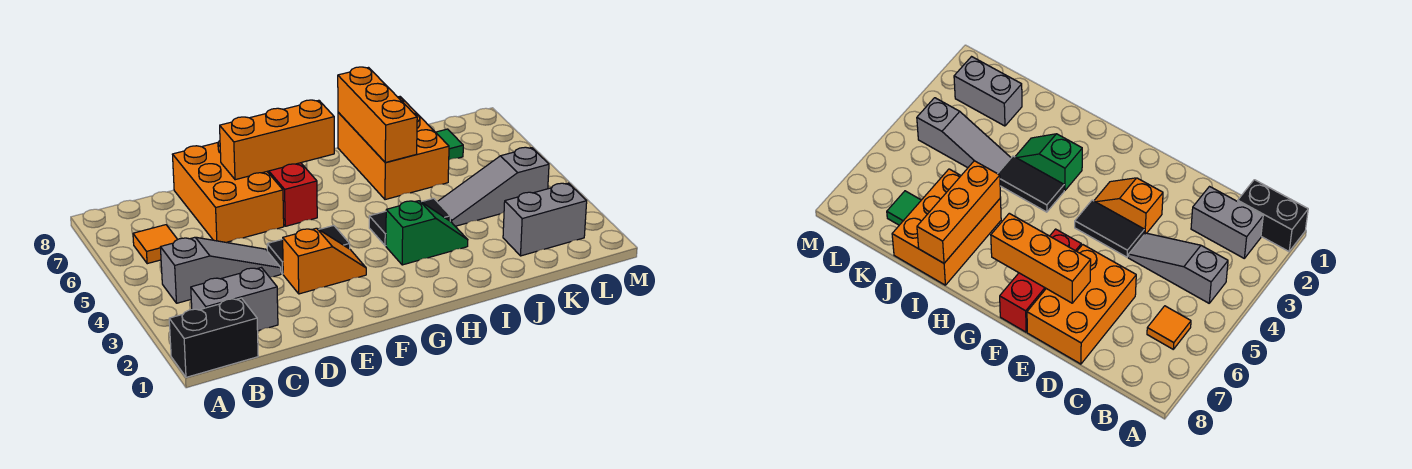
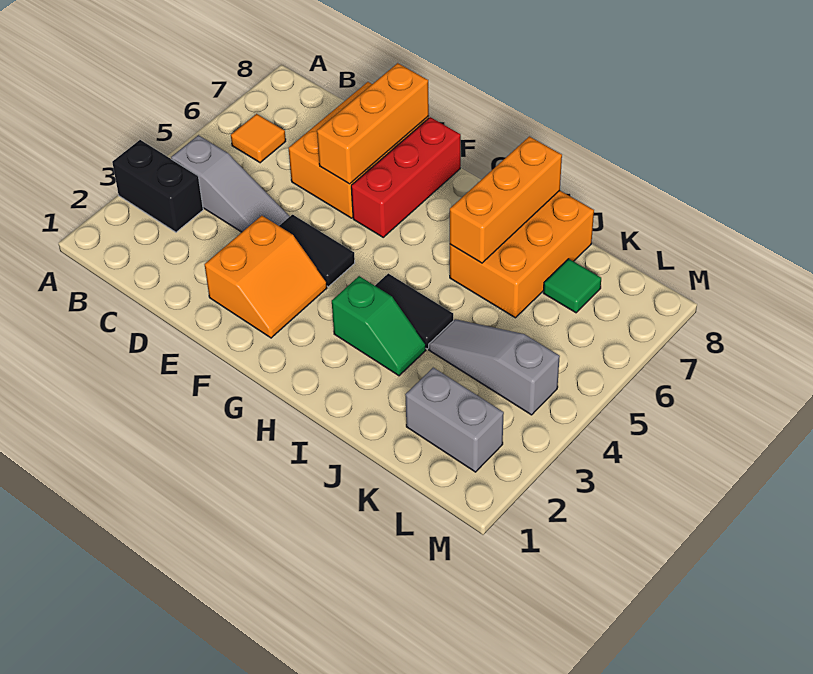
black 1x2 brick [169,298,258,377] -> black 1x2 brick moved to [112,140,203,232]
grey 1x2 brick [191,268,278,331] -> none
orange 1x2 slope [283,228,366,294] -> orange 2x2 slope [205,216,327,338]
orange 1x3 brick [220,100,334,180] -> orange 1x3 brick turned to [317,63,429,184]

